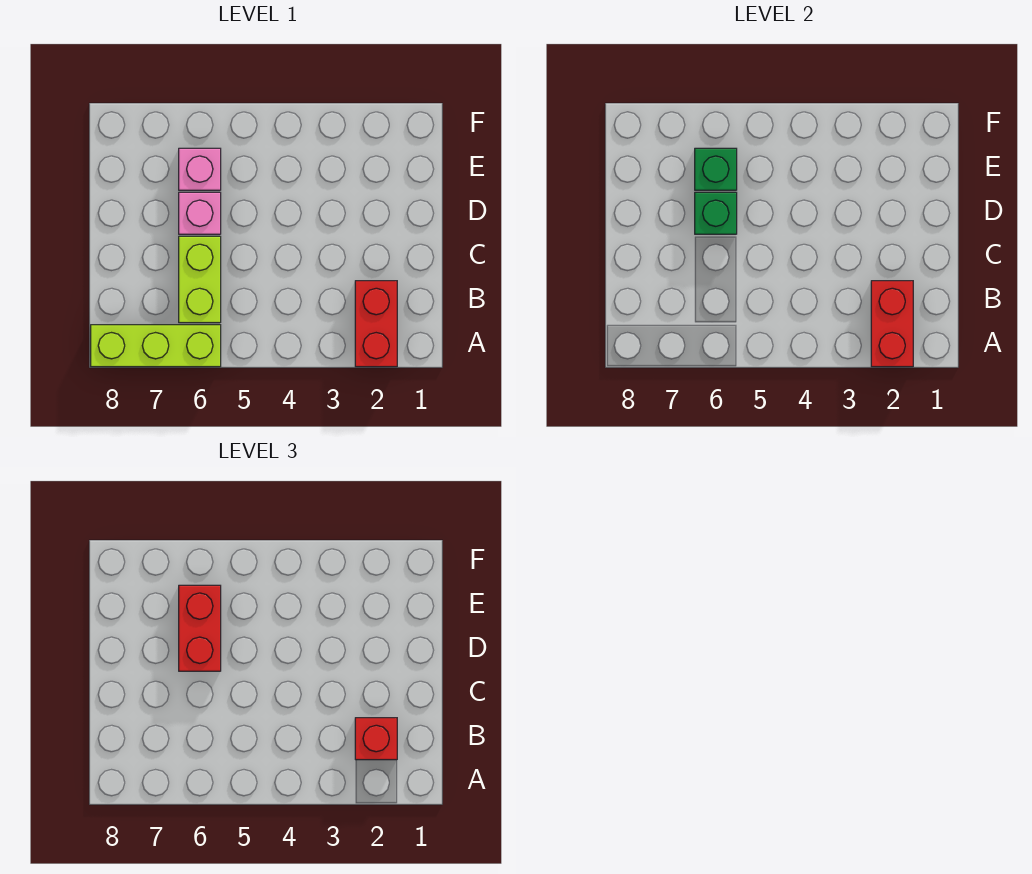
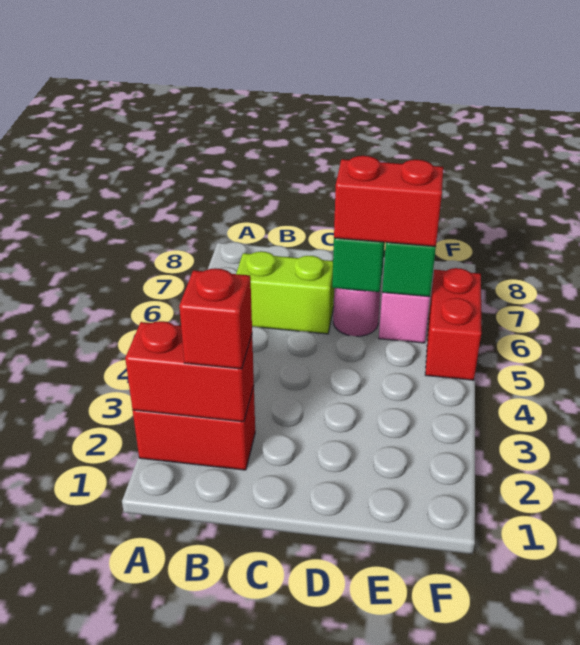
lime 1x3 brick [91,325,221,367] -> none
pink 1x1 brick [179,192,221,234] -> pink 1x1 round brick [333,286,381,336]
none -> red 1x2 brick [425,268,481,380]

